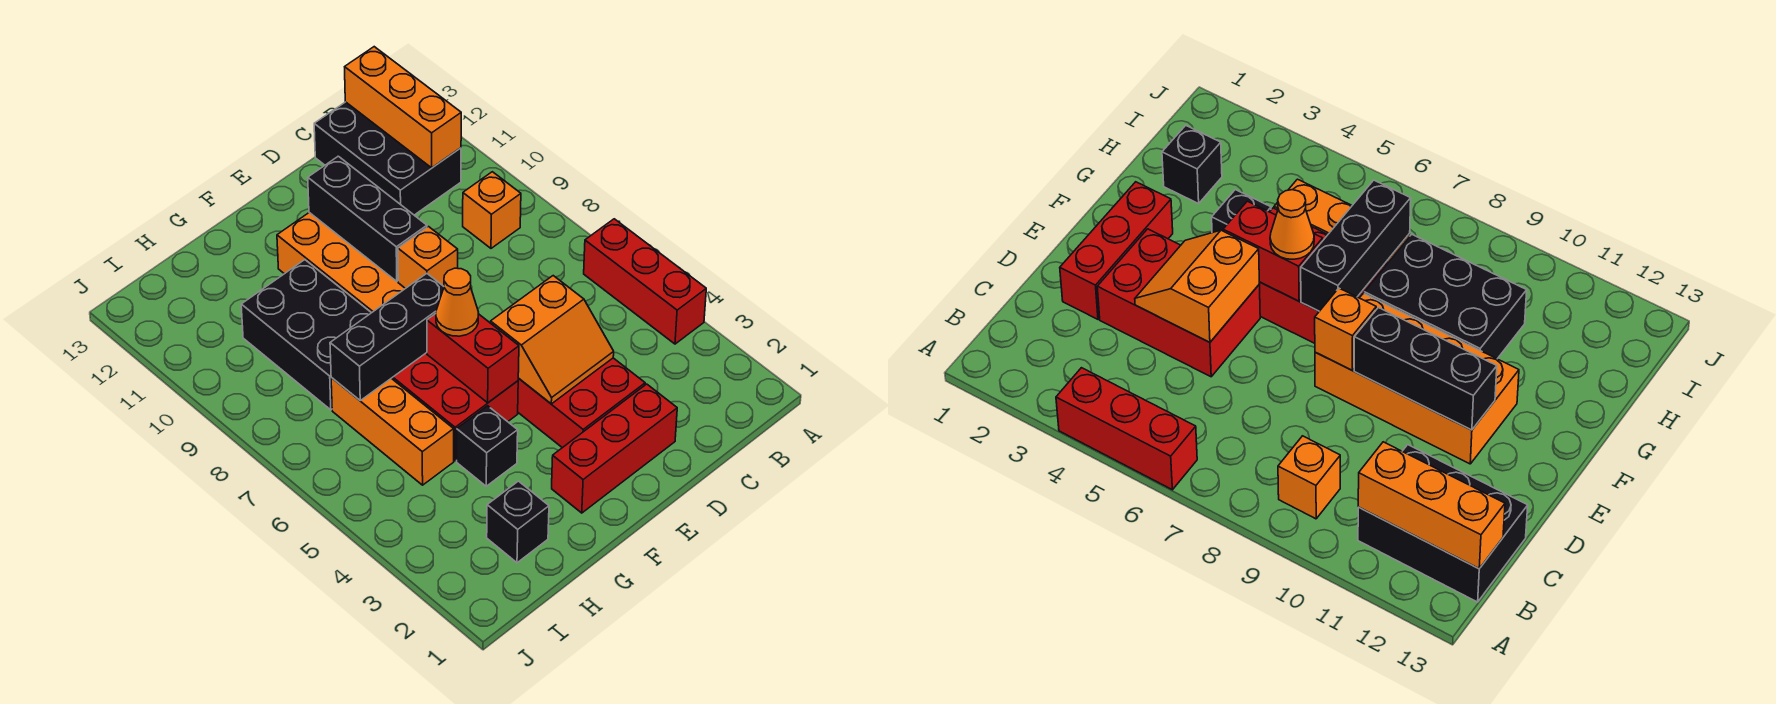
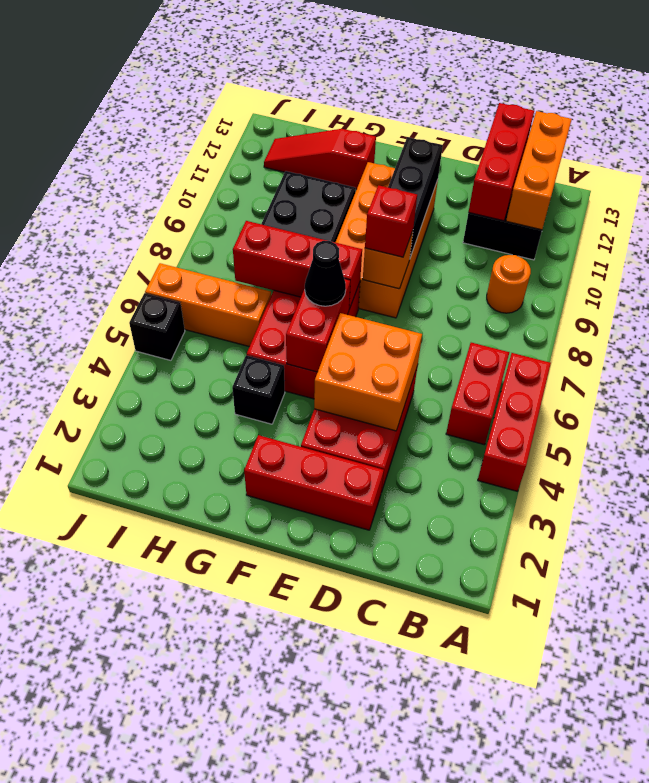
none -> red 1x2 brick [446,343,509,445]
orange 1x1 brick [463,172,521,248] -> orange 1x1 round brick [487,255,531,313]
none -> red 1x3 brick [468,103,534,221]
orange 2x2 slope [491,276,614,404] -> orange 2x2 brick [314,313,422,431]
none -> red 1x1 brick [365,185,417,257]
orange 1x1 cone [436,268,478,336] -> black 1x1 cone [305,241,346,306]
black 1x3 brick [330,274,444,400] -> red 1x3 brick [233,221,362,309]
none -> red 1x3 slope [264,129,376,189]
black 1x1 brick [487,481,549,563] -> black 1x1 brick moved to [129,293,185,360]
orange 1x3 brick [331,378,454,485] -> orange 1x3 brick turned to [145,263,271,347]

